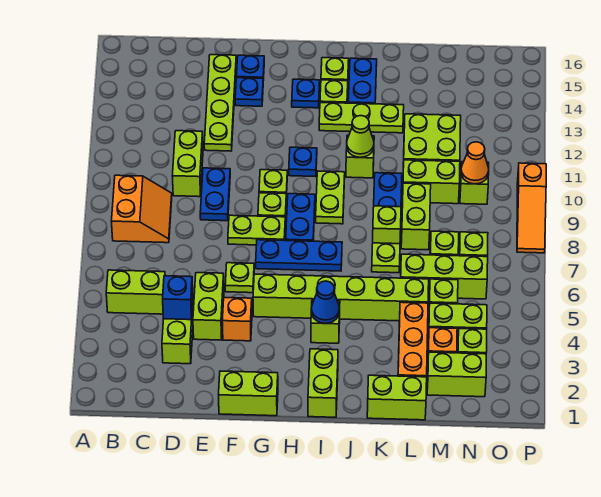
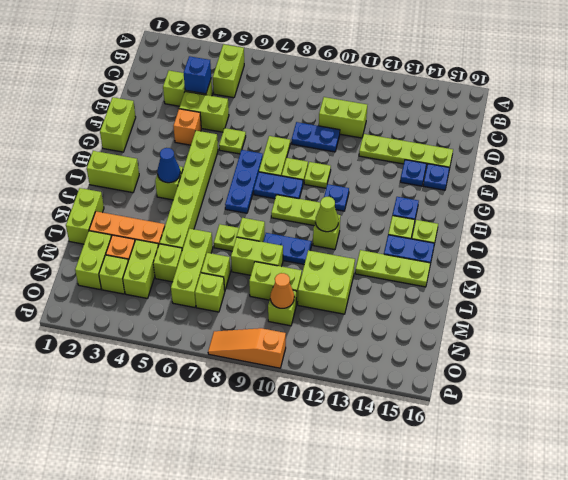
orange 2x2 slope [112,175,172,243] -> none
lime 1x3 plate [319,103,404,133] -> lime 1x3 plate turned to [355,250,430,287]
lime 1x2 brick [403,160,460,204] -> lime 1x2 brick turned to [249,262,302,305]

